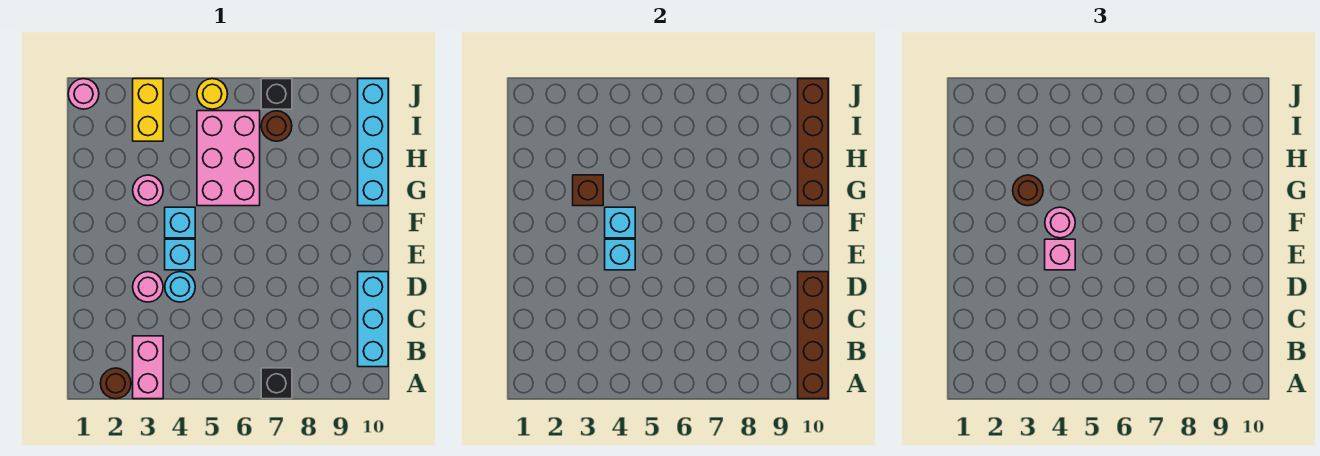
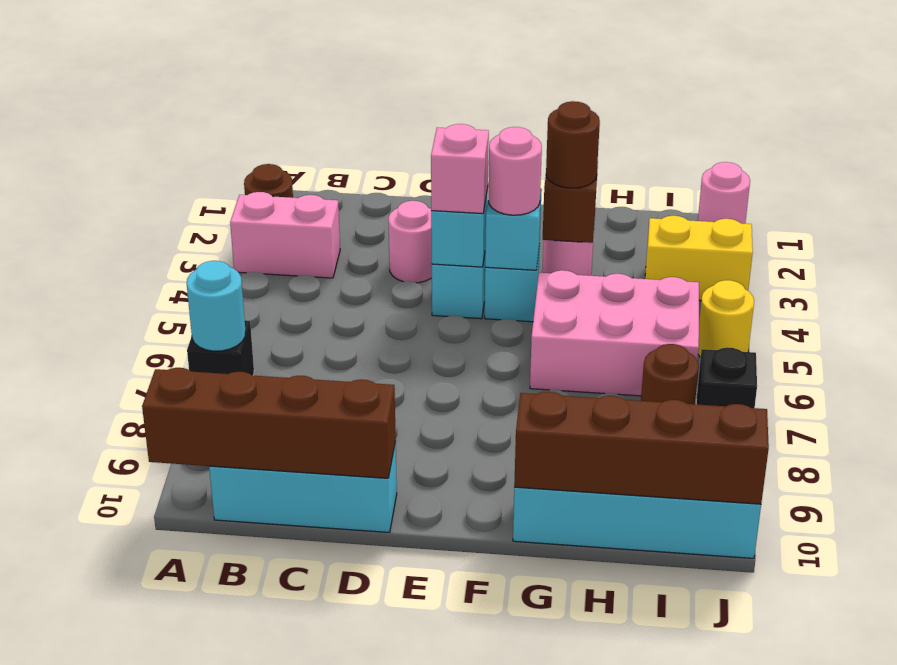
cyan 1x1 round brick [165,272,195,302] -> cyan 1x1 round brick moved to [187,261,246,351]

